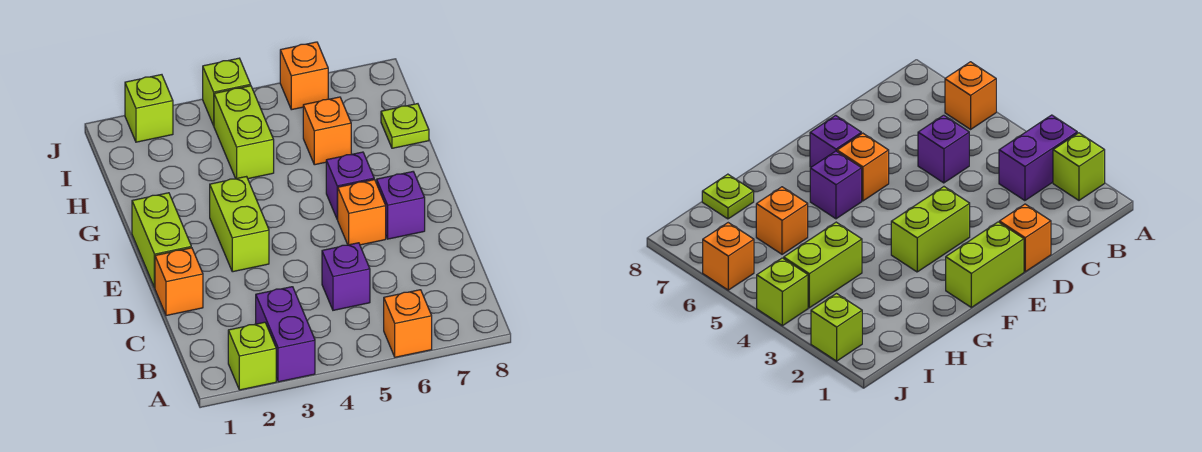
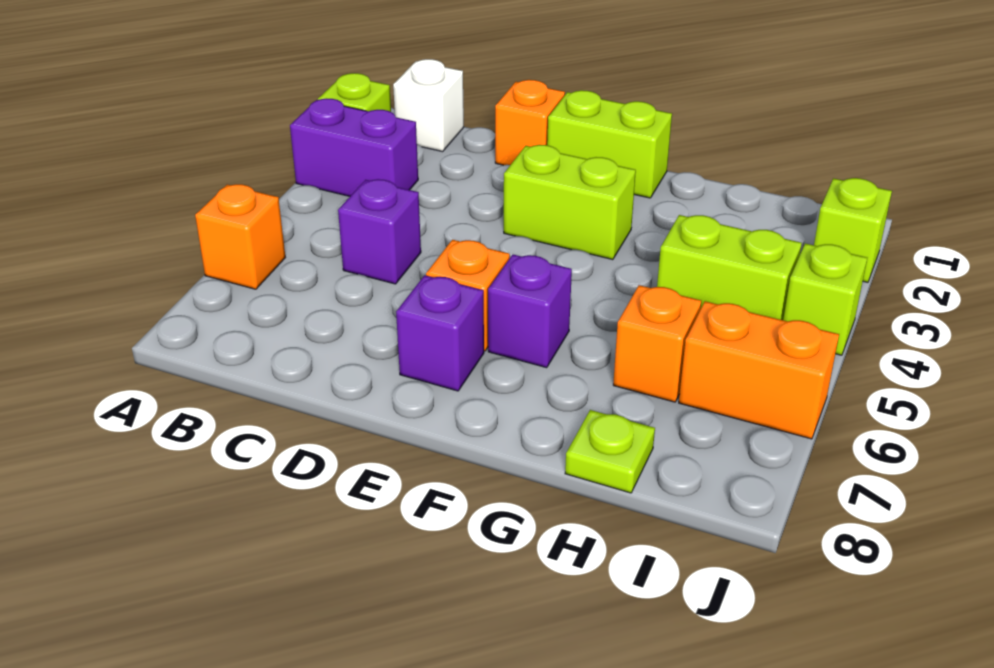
none -> white 1x1 brick [393,59,464,152]
orange 1x1 brick [280,42,328,110] -> orange 1x2 brick [679,301,839,439]

